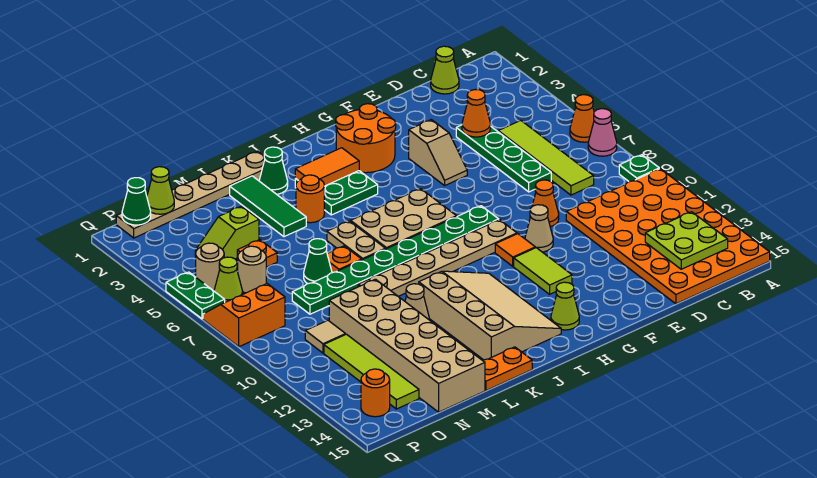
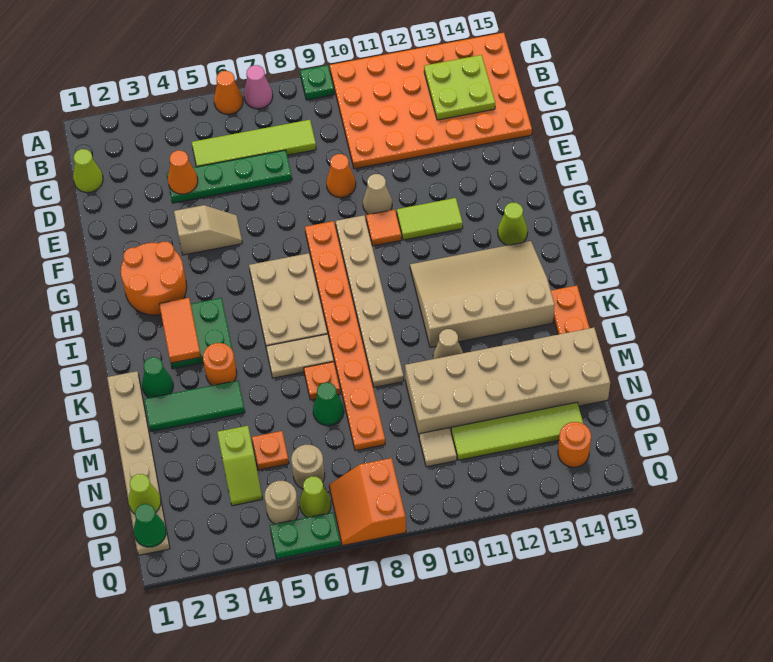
green 1x8 plate [292,206,499,314] -> orange 1x8 plate [305,221,385,451]

